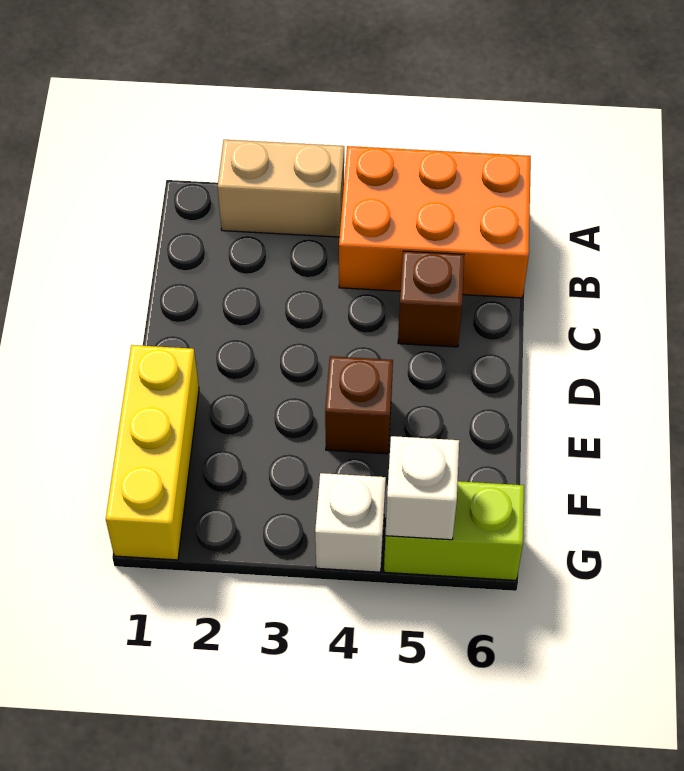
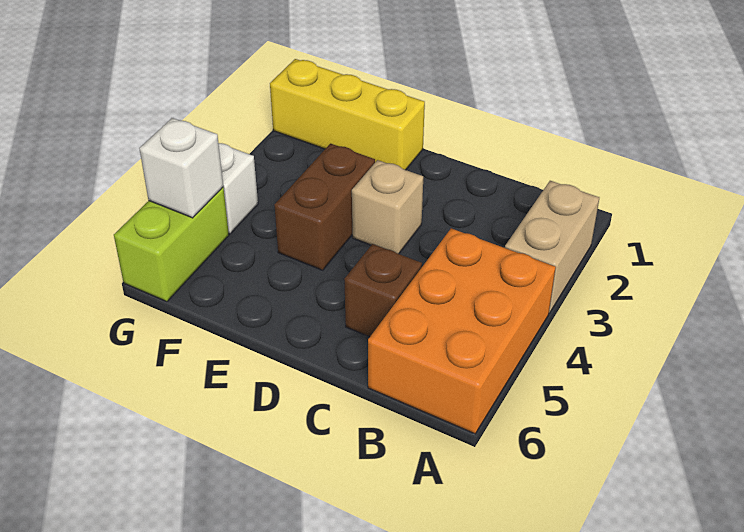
none -> tan 1x1 brick [352,160,423,254]
brown 1x1 brick [325,356,393,454] -> brown 1x2 brick [275,144,375,270]

